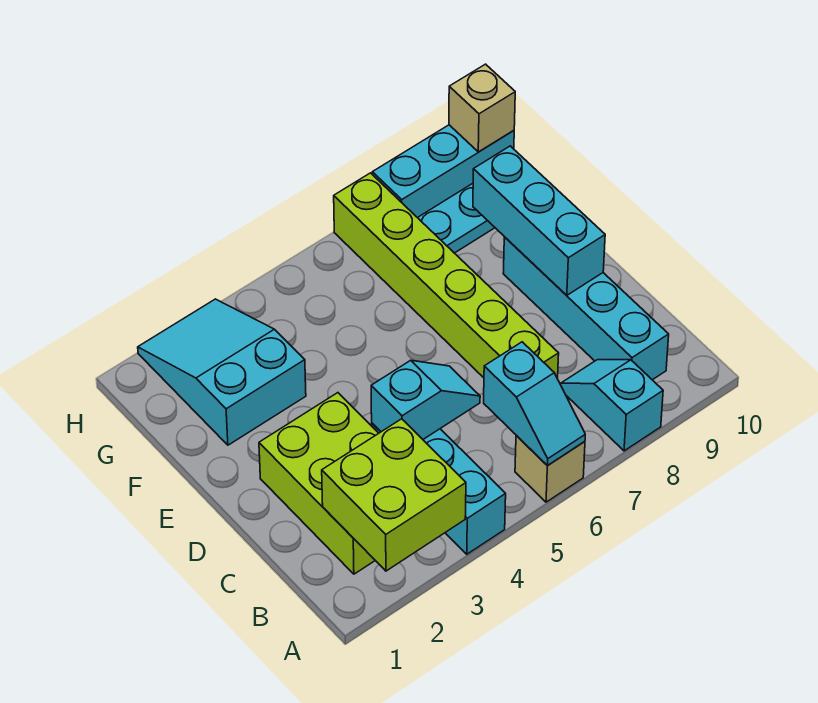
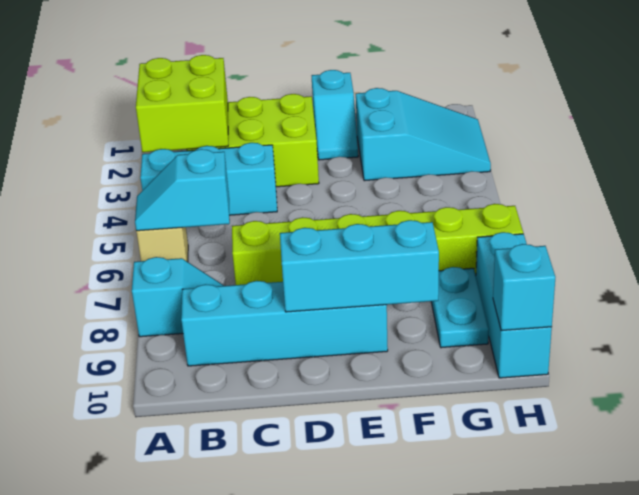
cyan 1x2 slope [371,360,480,439] -> cyan 1x2 slope moved to [312,70,358,160]
tan 1x1 brick [449,64,515,152] -> cyan 1x1 brick [493,244,555,331]

